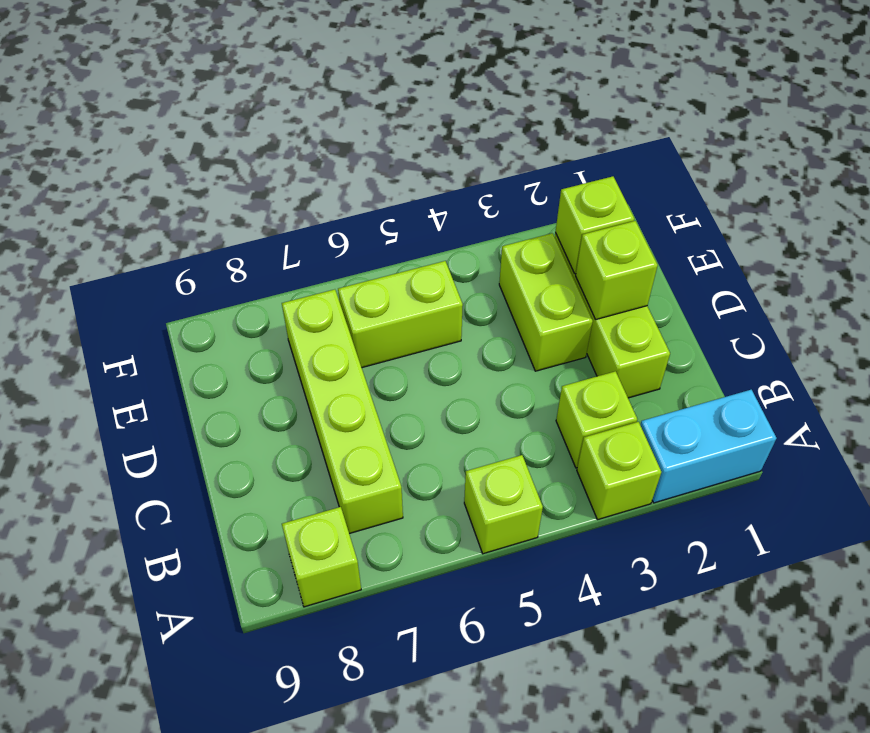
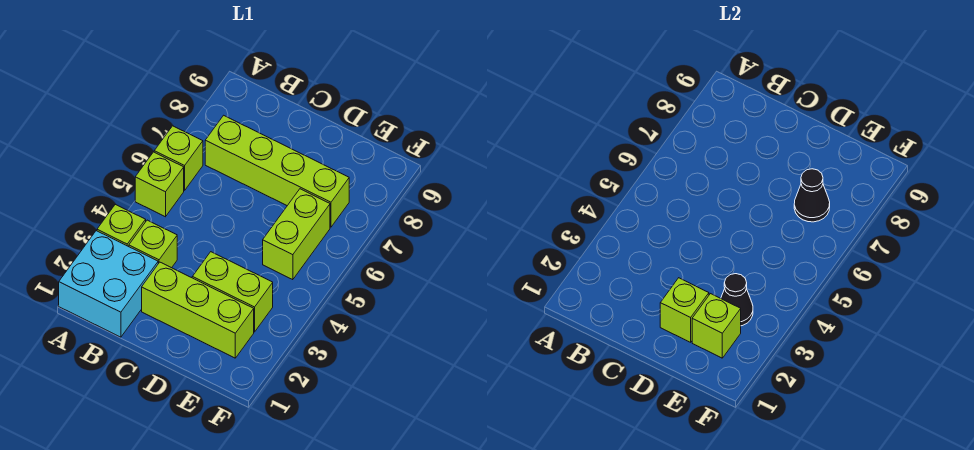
cyan 1x2 brick [640,390,776,503] -> cyan 2x2 brick [59,231,158,337]
lime 1x1 brick [282,507,361,607] -> lime 1x1 brick moved to [154,126,203,190]
none -> black 1x1 cone [721,274,753,326]
none -> black 1x1 cone [794,169,830,222]

